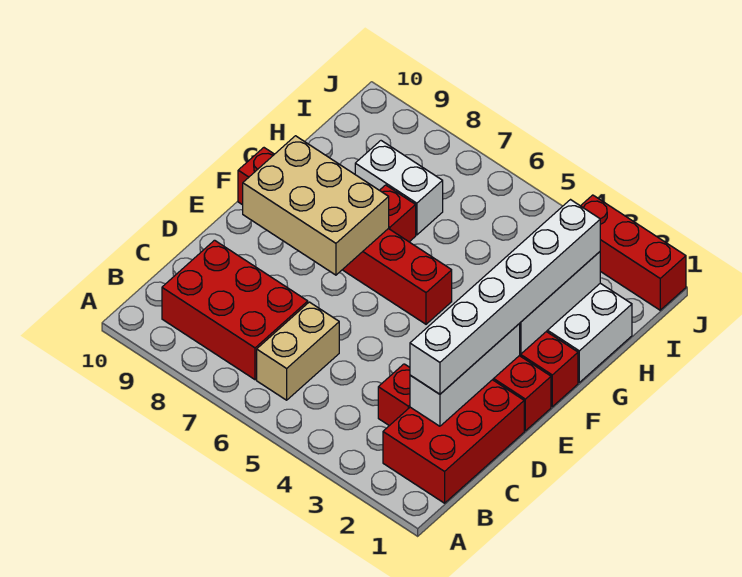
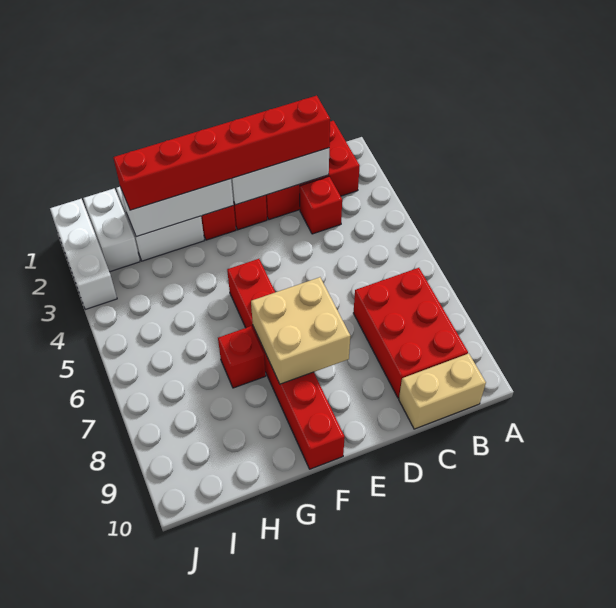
tan 1x2 brick [257,302,339,400] -> tan 1x2 brick moved to [399,354,486,429]
white 1x6 brick [410,200,600,394] -> red 1x6 brick [113,96,330,210]
tan 2x3 brick [243,136,389,275] -> tan 2x2 brick [251,277,350,384]
white 1x2 brick [355,141,443,235] -> white 1x2 brick moved to [83,189,140,272]
red 1x3 brick [581,195,686,310] -> white 1x3 brick [50,199,117,310]

